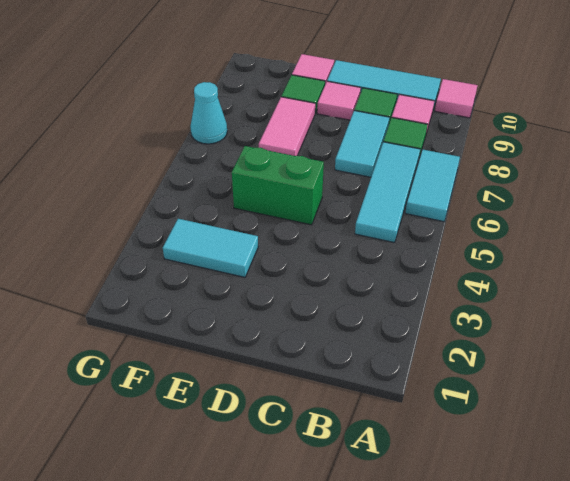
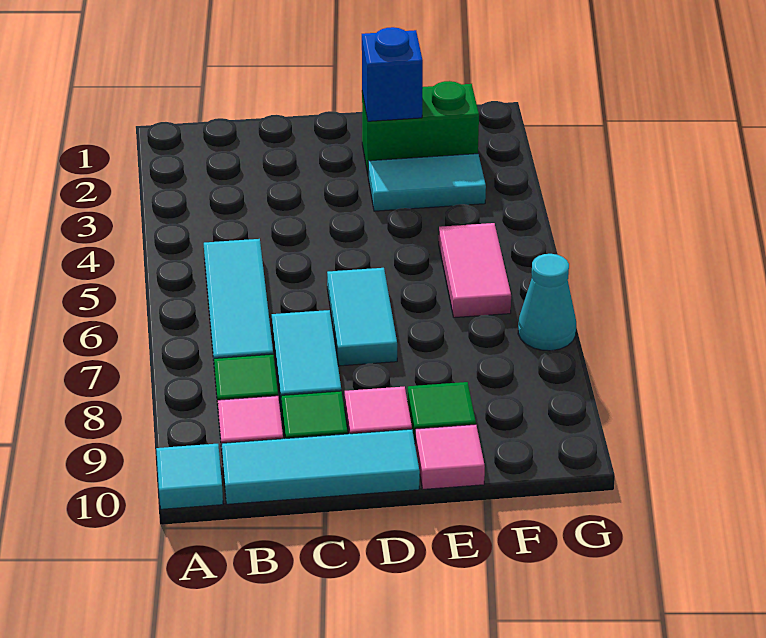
cyan 1x2 tile [405,150,460,222] -> cyan 1x2 tile moved to [327,268,397,366]
pink 1x1 tile [435,79,478,118] -> cyan 1x1 tile [156,444,223,509]
green 1x2 brick [232,146,324,225] -> green 1x2 brick moved to [362,81,479,174]
none -> blue 1x1 brick [362,27,423,121]
pink 1x2 tile [259,97,315,156] -> pink 1x2 tile moved to [439,223,511,318]

